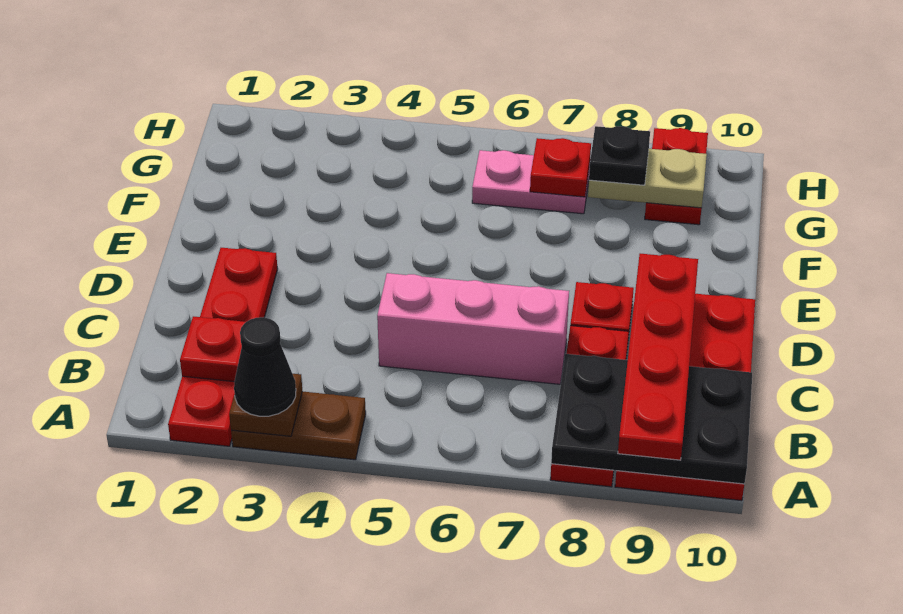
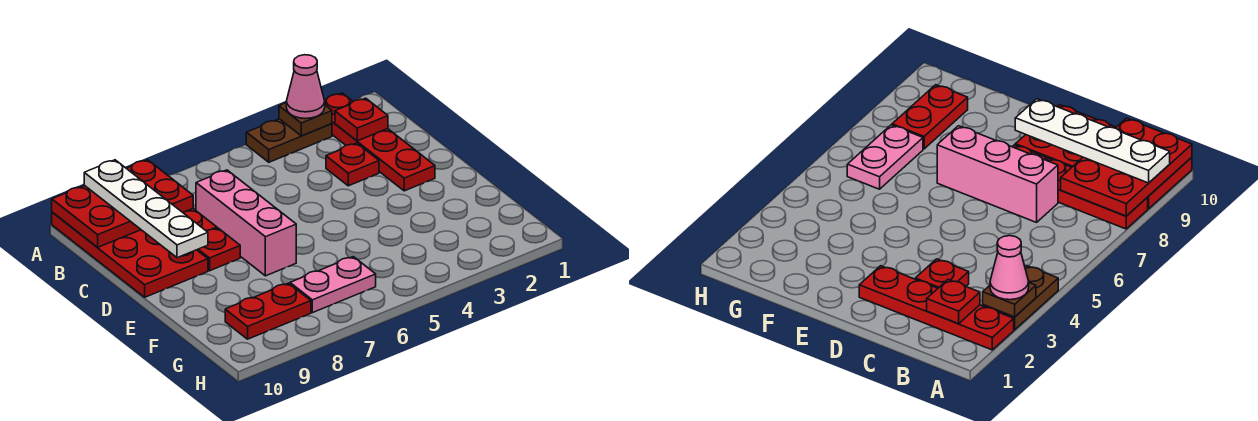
black 1x1 cone [234,317,296,416] -> pink 1x1 cone [286,55,325,119]
black 2x3 plate [551,354,752,484] -> red 2x3 plate [52,160,193,247]
red 1x4 plate [618,254,698,460] -> white 1x4 plate [84,160,208,258]
pink 1x3 brick [377,273,569,384] -> pink 1x3 brick turned to [196,170,296,276]
red 1x1 plate [530,138,591,197] -> red 1x1 plate moved to [326,143,379,186]
tan 1x2 plate [588,149,707,208] -> none
black 1x1 plate [589,126,650,185] -> none
red 1x2 plate [645,128,708,225] -> red 1x2 plate turned to [225,283,311,339]

